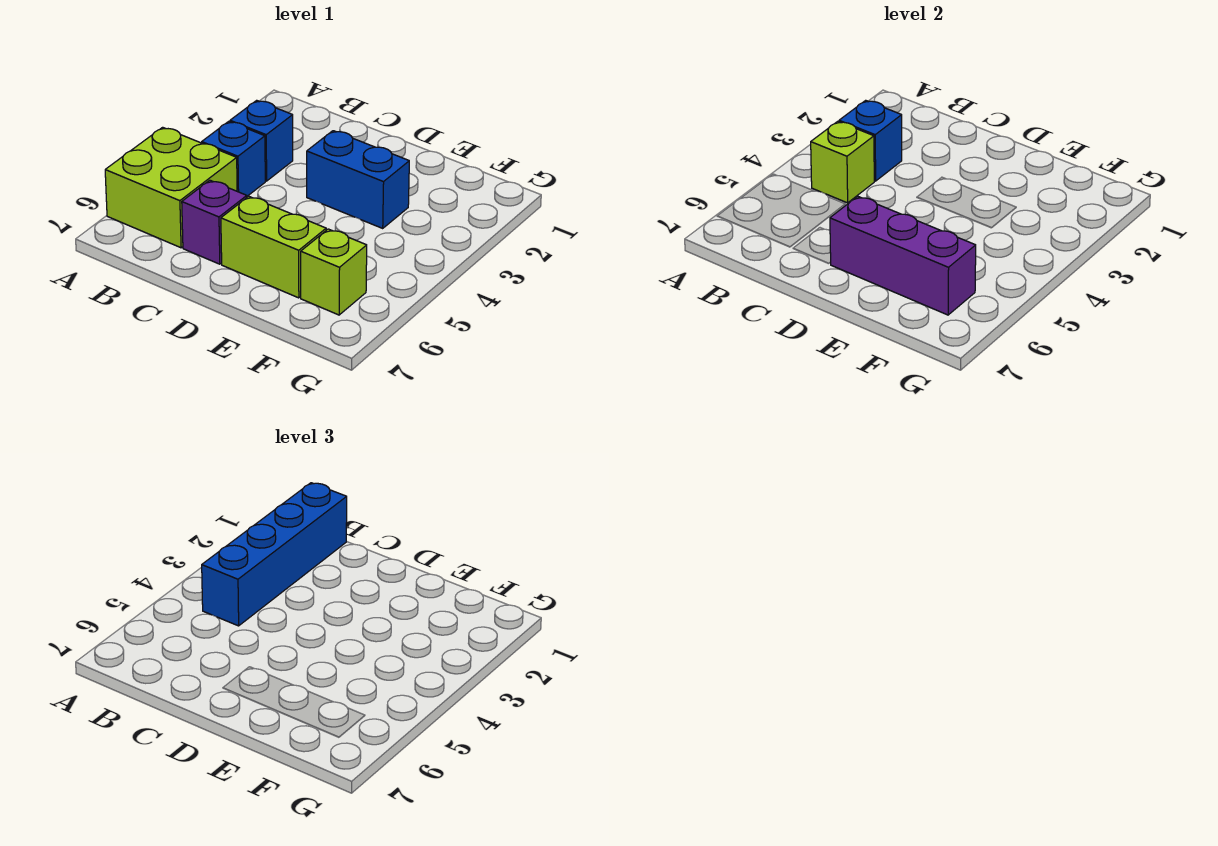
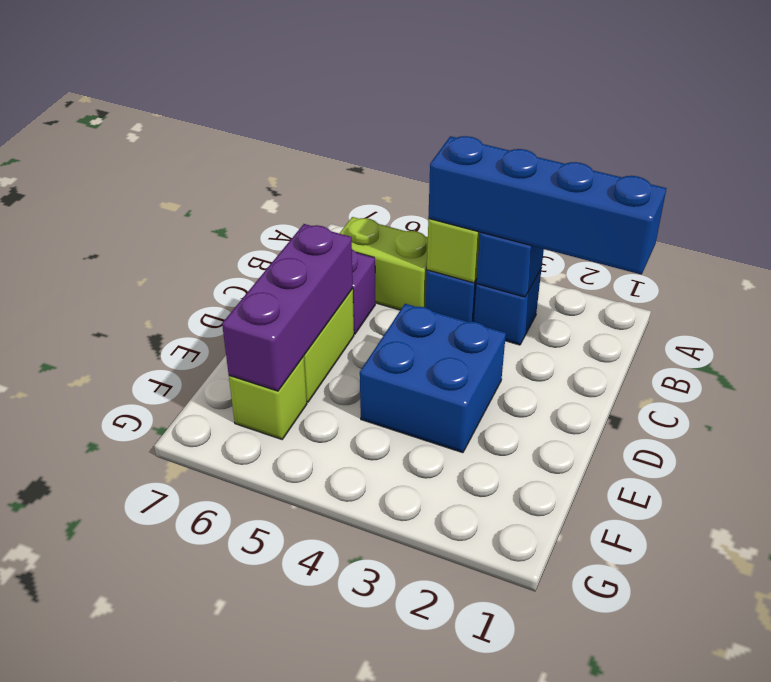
lime 2x2 brick [105,127,237,248] -> lime 1x2 brick [340,217,428,310]
blue 1x2 brick [307,131,409,228] -> blue 2x2 brick [360,304,506,453]

